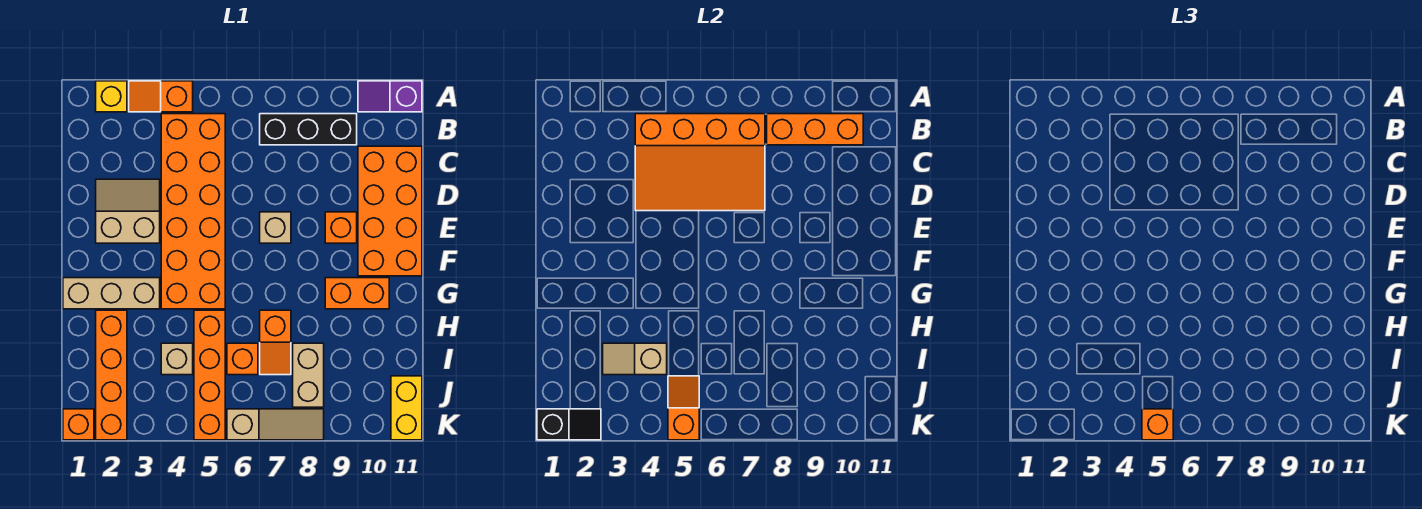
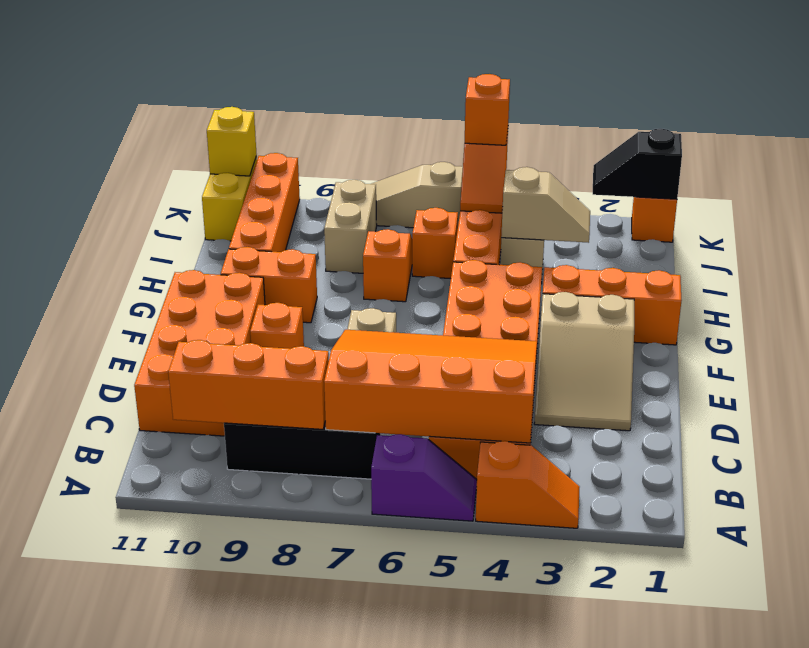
yellow 1x1 brick [96,81,127,112] -> yellow 1x1 brick moved to [207,107,257,176]
purple 1x2 slope [358,81,422,112] -> purple 1x2 slope moved to [371,434,477,521]
tan 2x2 slope [96,179,160,243] -> tan 2x3 slope [534,292,634,431]
tan 1x3 brick [63,278,160,309] -> orange 1x3 brick [543,265,682,345]
orange 1x4 brick [96,310,127,440] -> orange 1x4 brick moved to [229,153,300,252]

